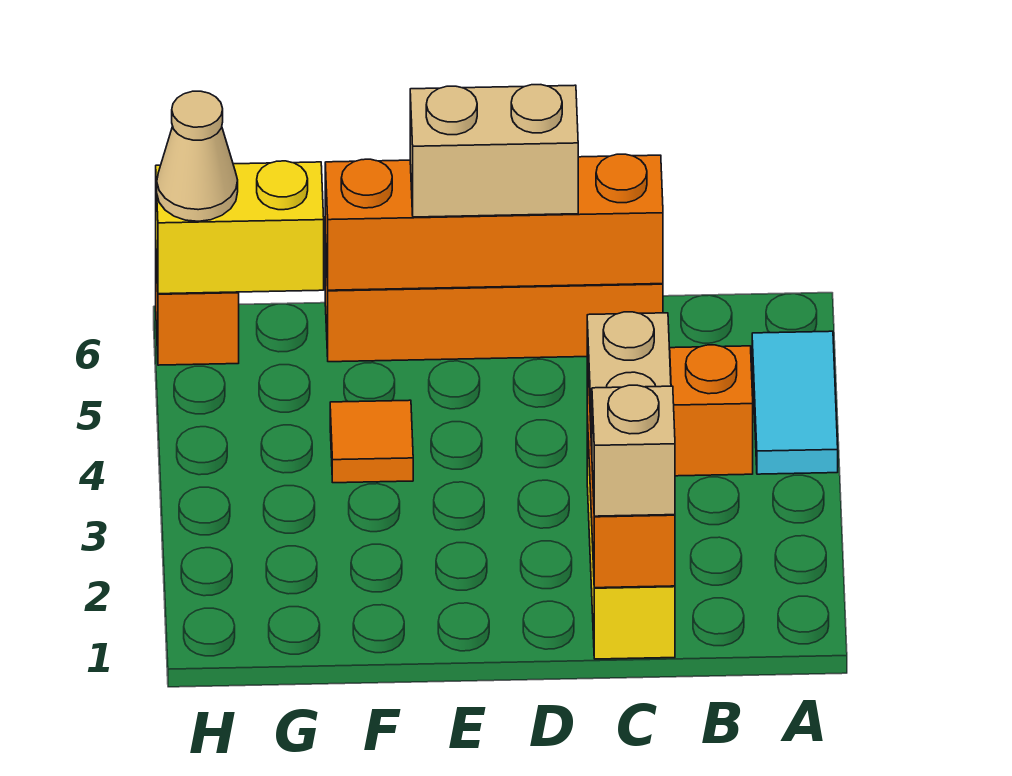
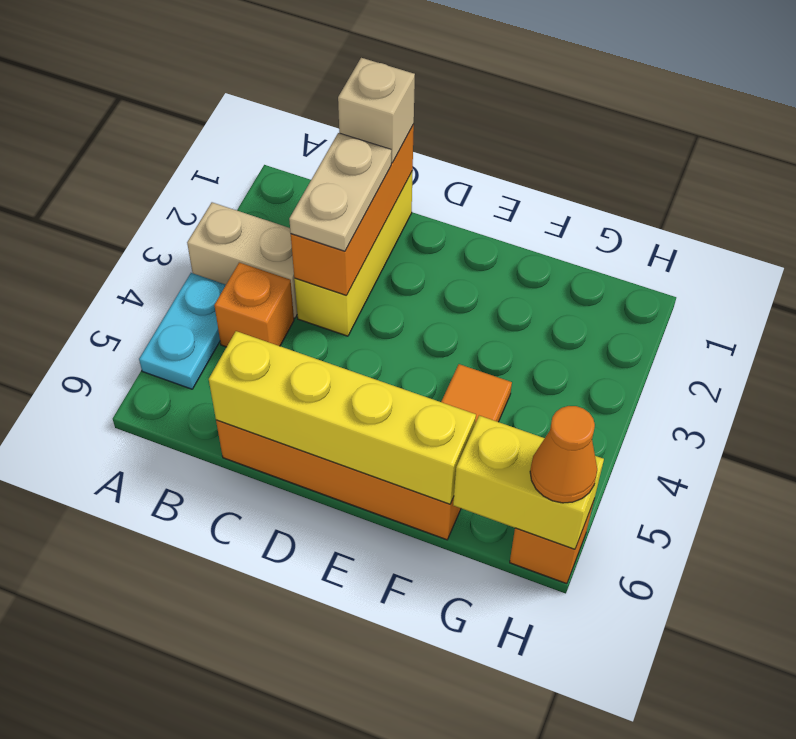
cyan 1x2 tile [752,331,838,474] -> cyan 1x2 plate [139,273,226,389]
orange 1x4 brick [325,154,663,290] -> yellow 1x4 brick [209,331,476,504]
tan 1x2 brick [410,85,578,217] -> tan 1x2 brick moved to [187,202,297,318]
tan 1x1 cone [157,91,238,221] -> orange 1x1 cone [530,406,597,503]

